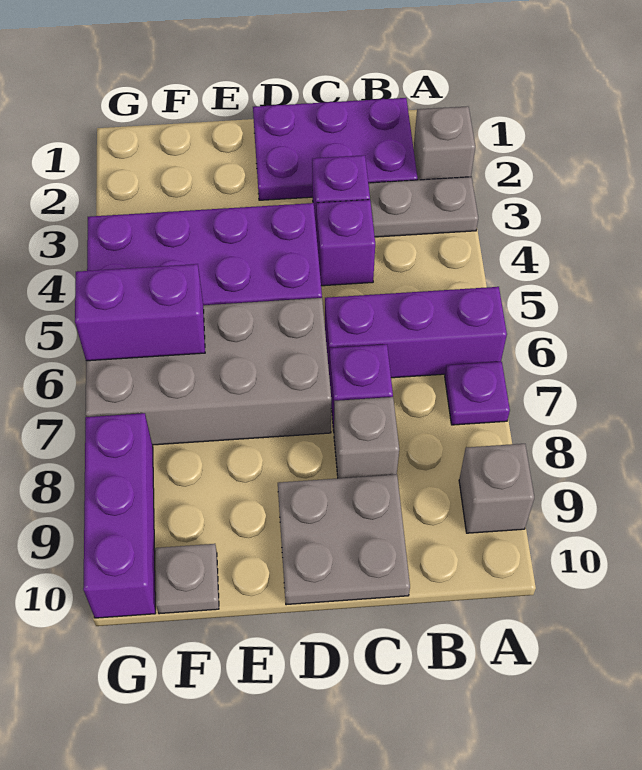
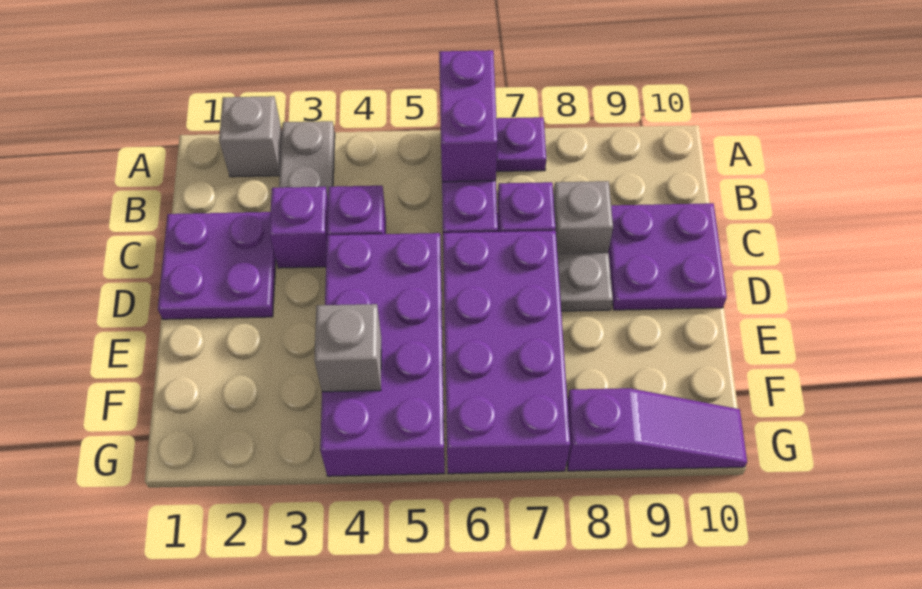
grey 1x1 brick [459,444,534,533] -> grey 1x1 brick moved to [315,304,381,392]
purple 2x3 plate [253,98,417,200] -> purple 2x2 plate [158,212,276,319]
grey 2x2 plate [278,475,410,605] -> purple 2x2 plate [608,203,727,310]
grey 2x4 brick [85,298,331,445] -> purple 2x4 brick [443,231,570,474]
purple 1x2 brick [75,264,205,361] -> purple 1x2 brick moved to [439,50,497,182]
grey 1x1 plate [155,544,219,614] -> grey 1x1 plate moved to [557,253,613,311]
purple 1x3 brick [83,413,155,618] -> purple 1x3 slope [567,388,747,471]

